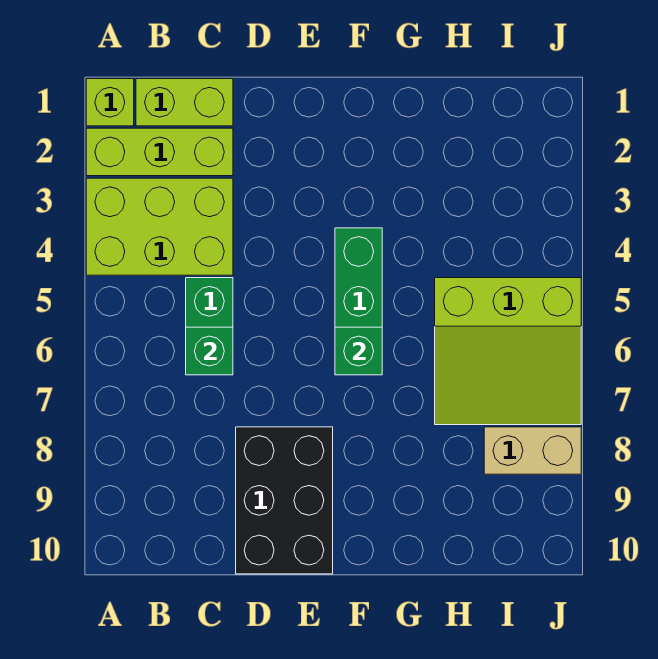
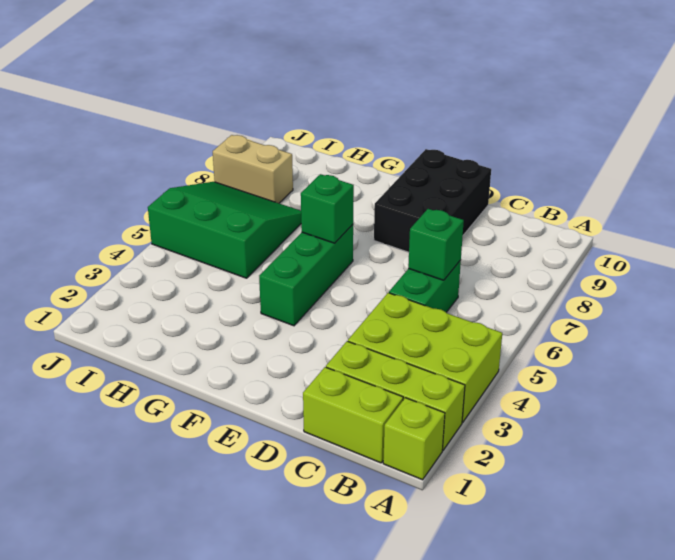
lime 3x3 slope [435,278,581,425] -> green 3x3 slope [148,182,301,278]

